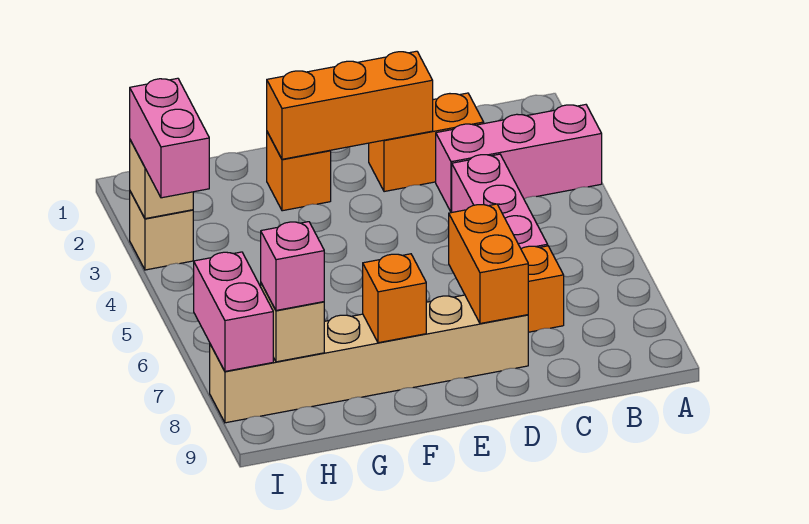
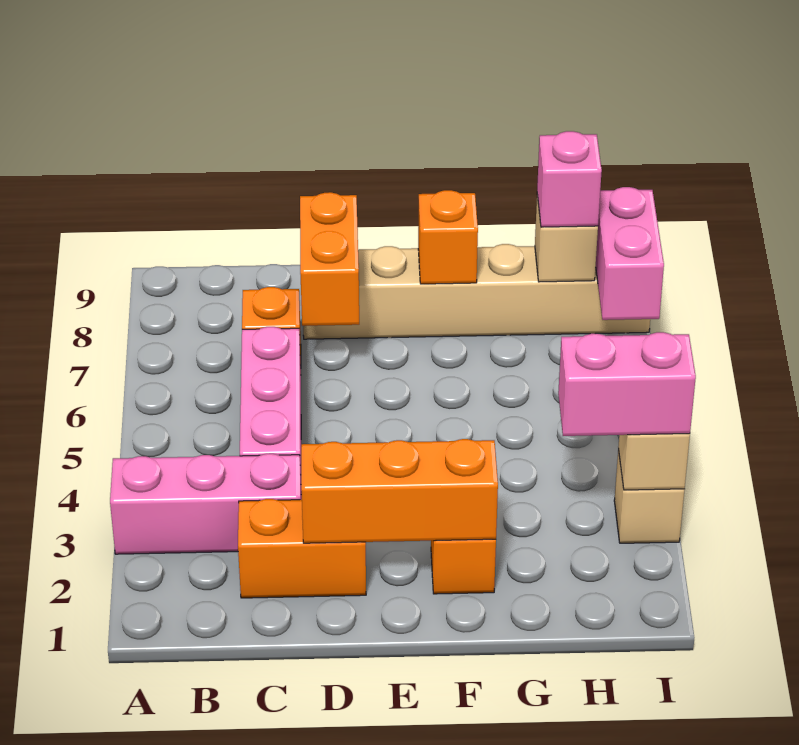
pink 1x2 brick [130,78,209,198] -> pink 1x2 brick turned to [558,332,696,436]

